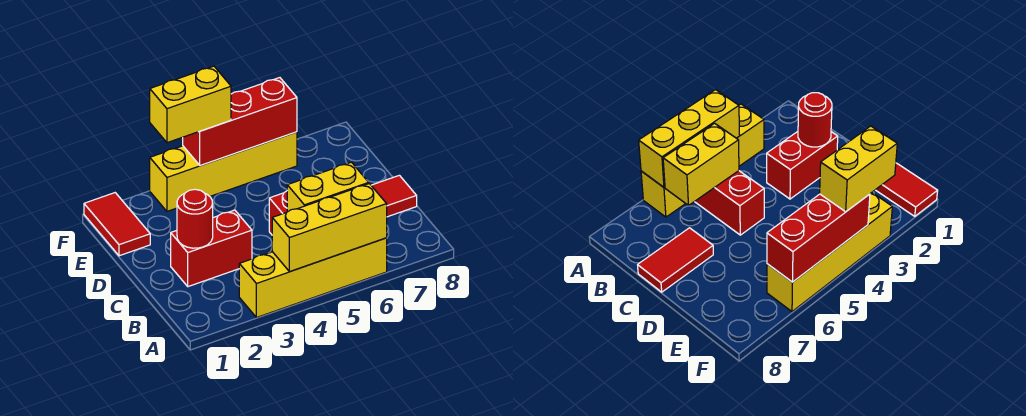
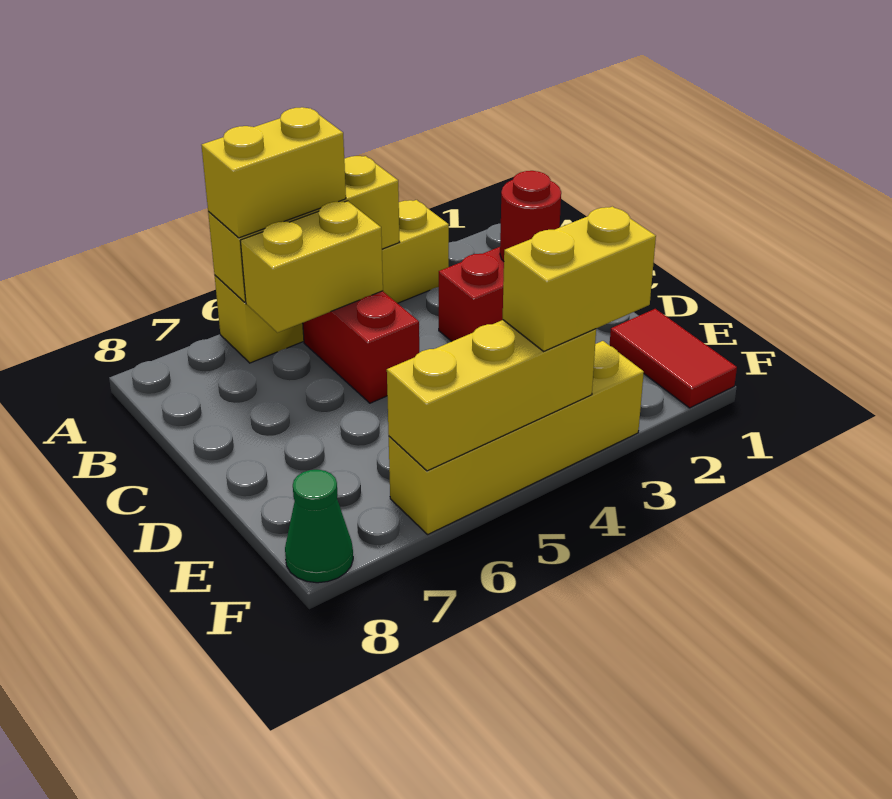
none -> yellow 1x2 brick [201,107,346,238]
red 1x2 tile [371,175,417,217] -> none
red 1x3 brick [183,78,297,166] -> yellow 1x3 brick [387,320,596,471]
none -> green 1x1 cone [285,470,353,583]

